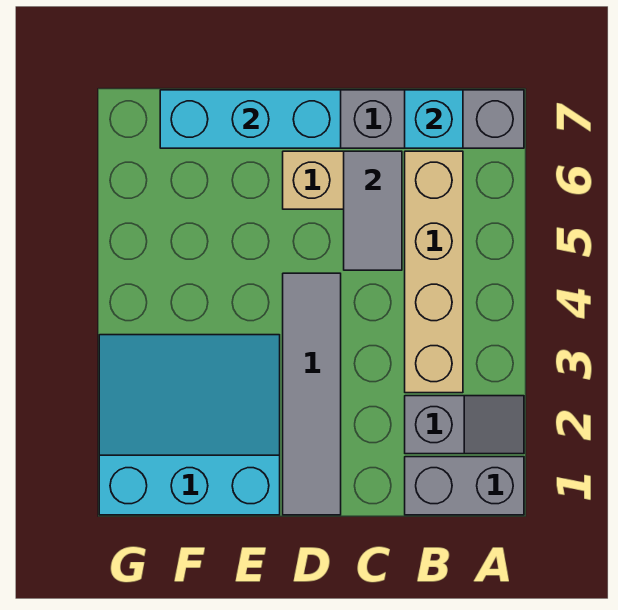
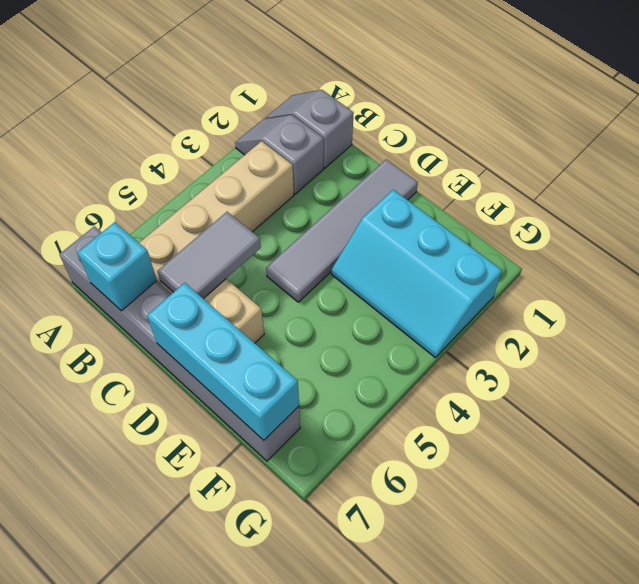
grey 1x2 brick [405,457,524,515] -> grey 1x2 slope [265,90,354,168]
cyan 3x3 slope [99,335,280,515] -> cyan 2x3 slope [331,190,502,358]

